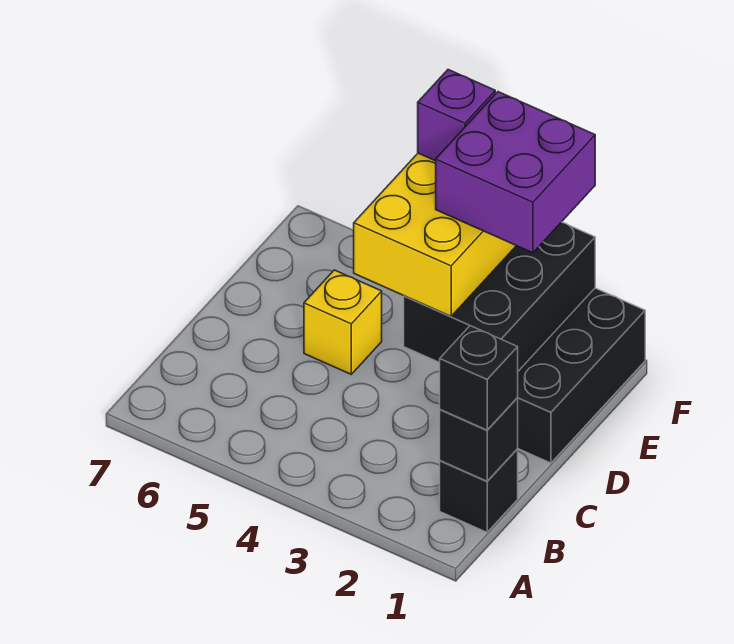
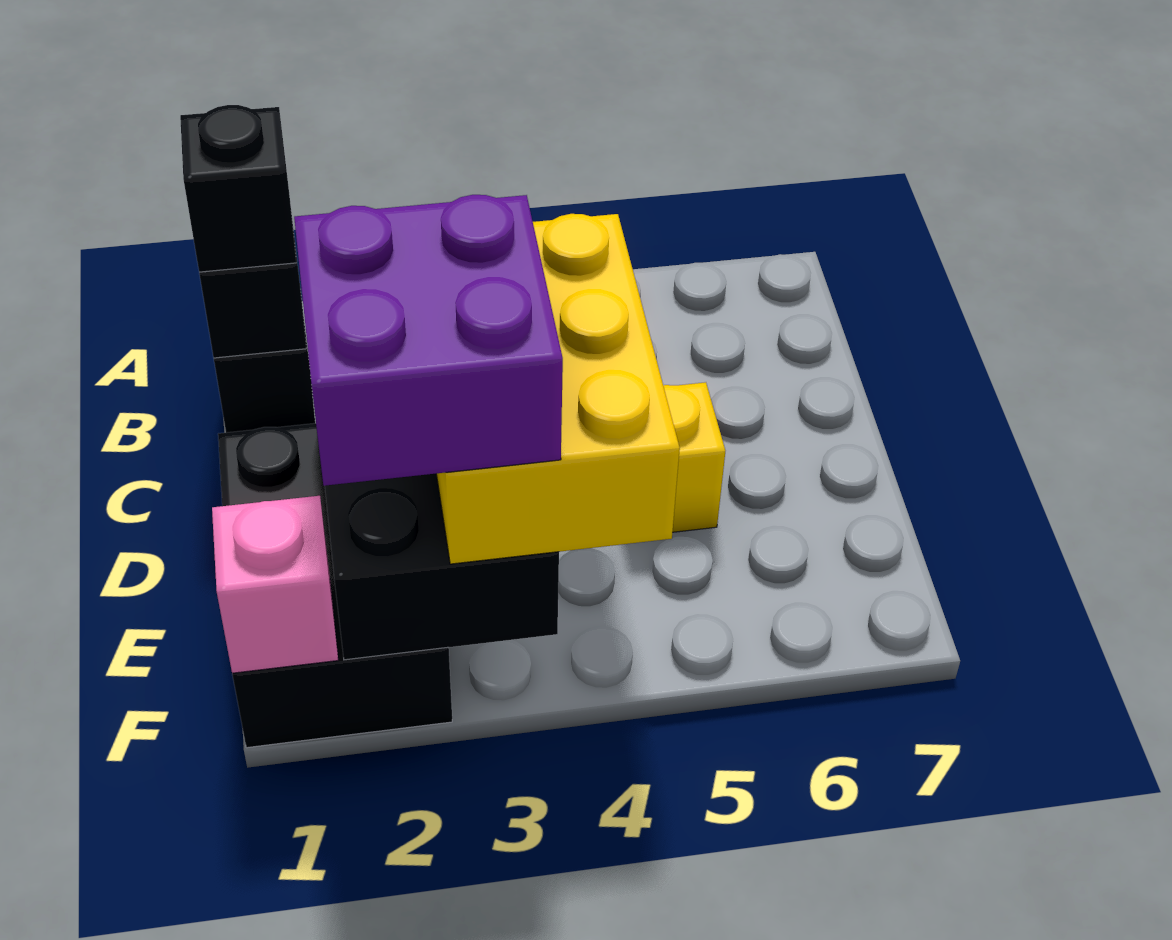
none -> pink 1x1 brick [212,496,338,673]
purple 1x1 brick [418,70,495,161] -> none

